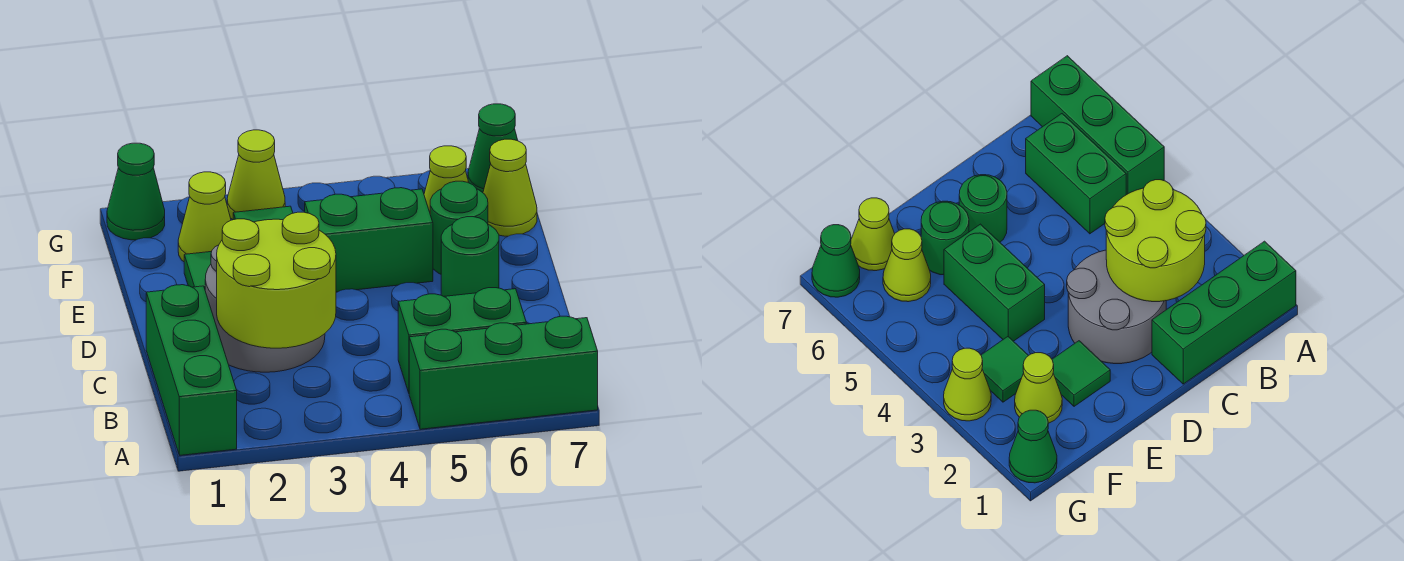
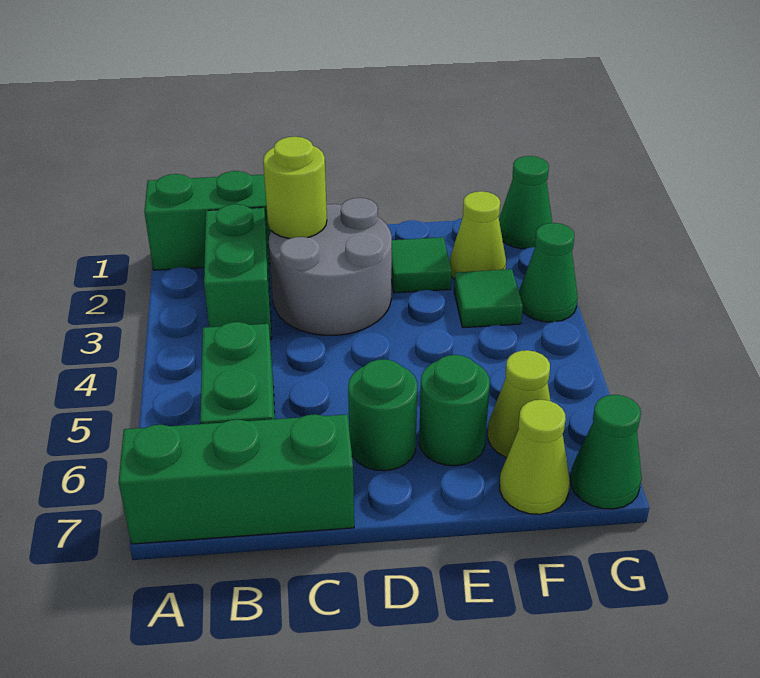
green 1x3 brick [409,316,598,429] -> green 1x3 brick turned to [119,414,354,544]
lime 2x2 round brick [217,212,336,348] -> lime 1x1 round brick [263,137,327,239]
green 1x2 brick [305,188,433,292] -> green 1x2 brick moved to [204,204,272,339]
lime 1x1 cone [227,130,285,220] -> green 1x1 cone [519,223,578,322]

